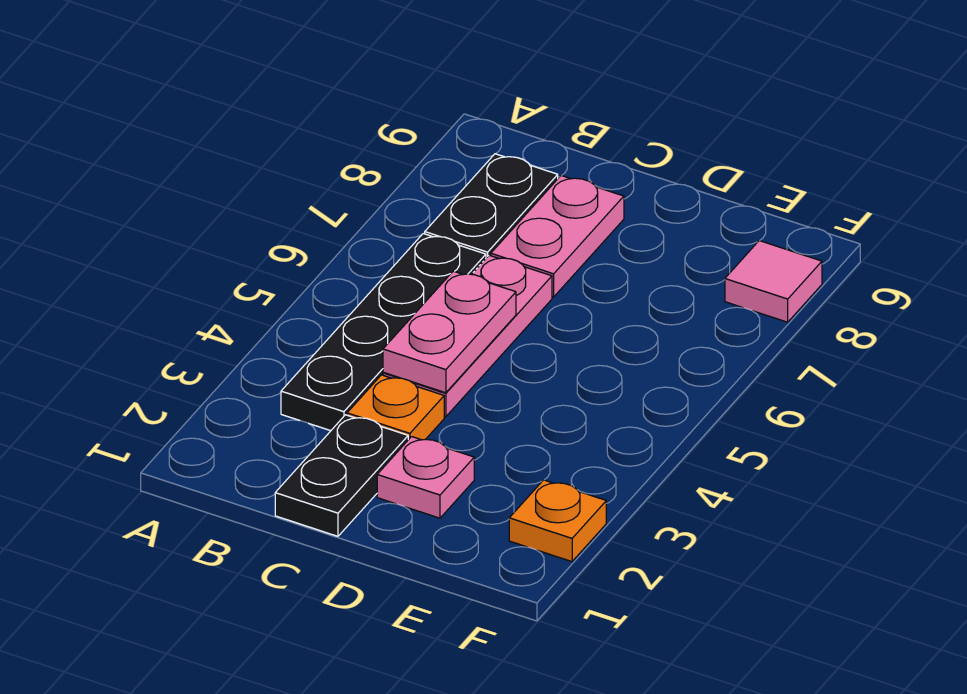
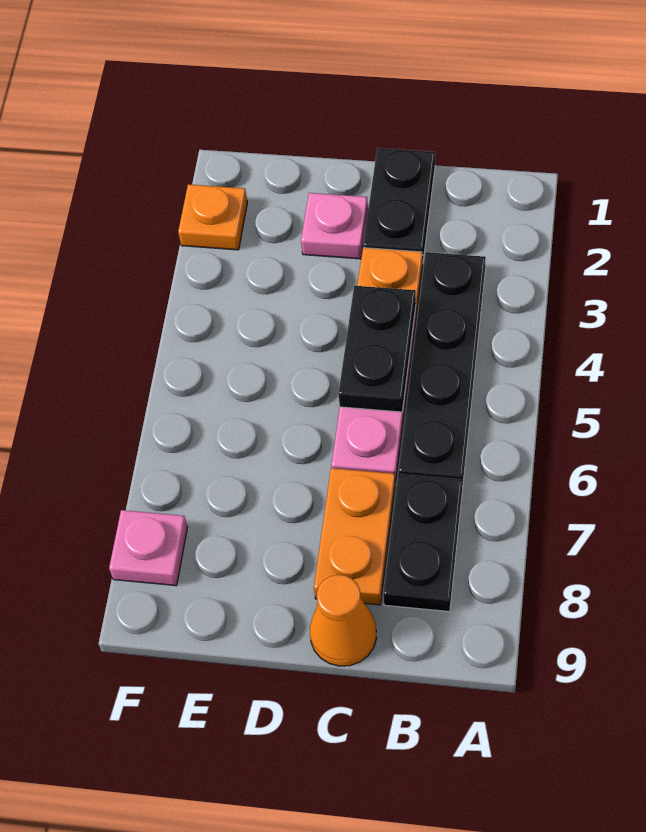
pink 1x2 plate [383,271,516,393] -> black 1x2 plate [338,286,416,412]
pink 1x2 plate [491,176,624,297] -> orange 1x2 plate [314,468,395,605]
none -> orange 1x1 cone [310,575,377,666]
pink 1x1 tile [725,241,822,322] -> pink 1x1 plate [109,510,187,586]

